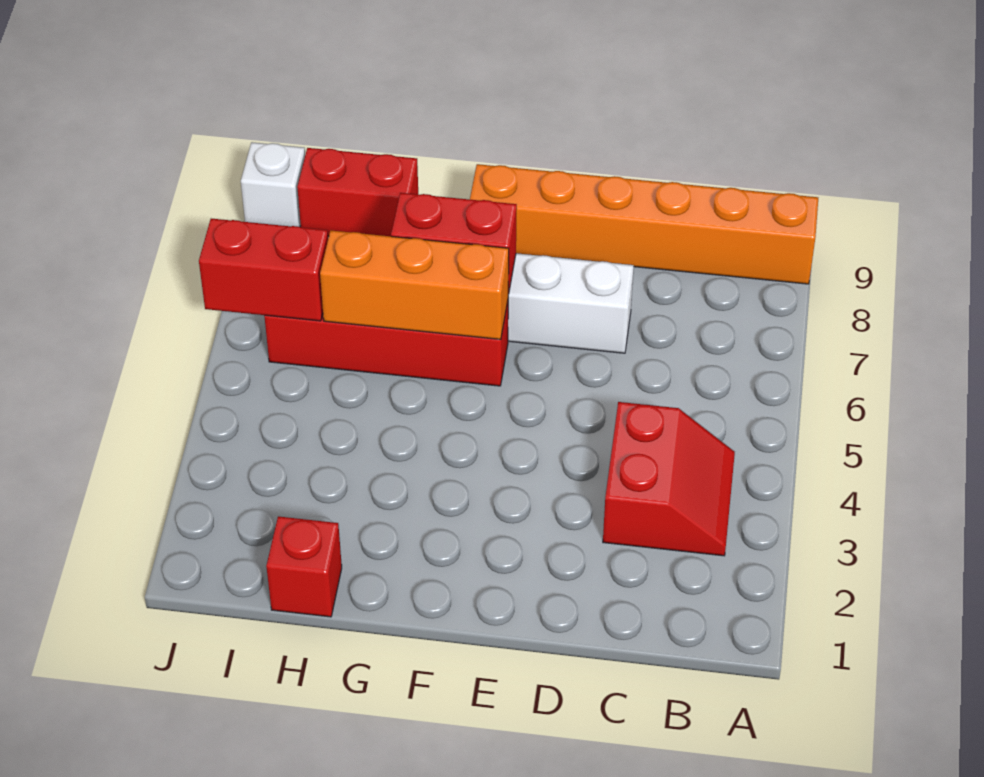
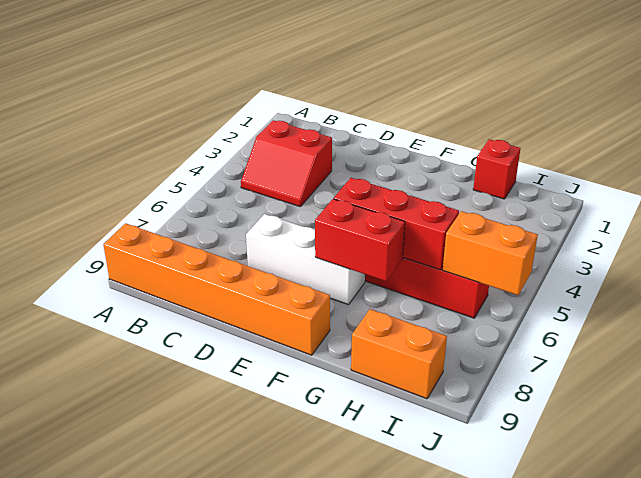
red 2x2 slope [603,402,735,556] -> red 2x2 slope turned to [241,120,332,206]
orange 1x3 brick [320,230,509,339] -> red 1x3 brick [334,178,459,270]
red 1x2 brick [297,148,418,236] -> orange 1x2 brick [351,309,447,399]
red 1x2 brick [199,219,328,321] -> orange 1x2 brick [443,211,538,295]
white 1x1 brick [241,142,305,227] -> none

